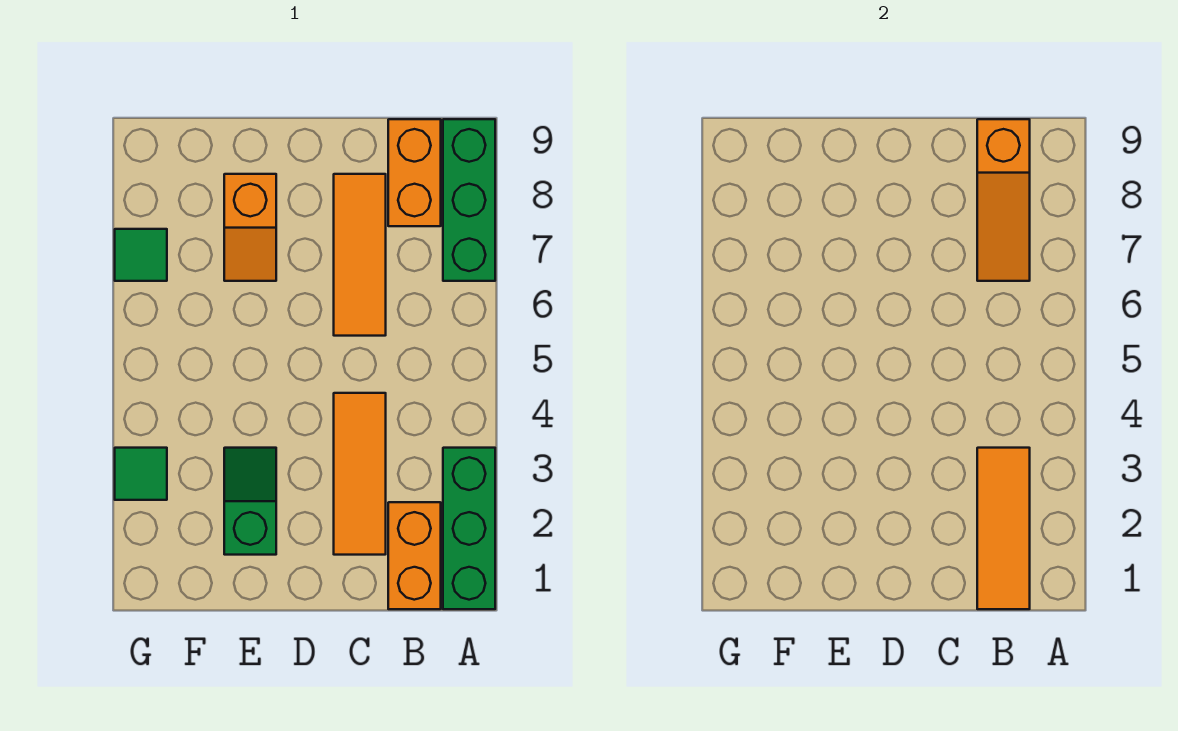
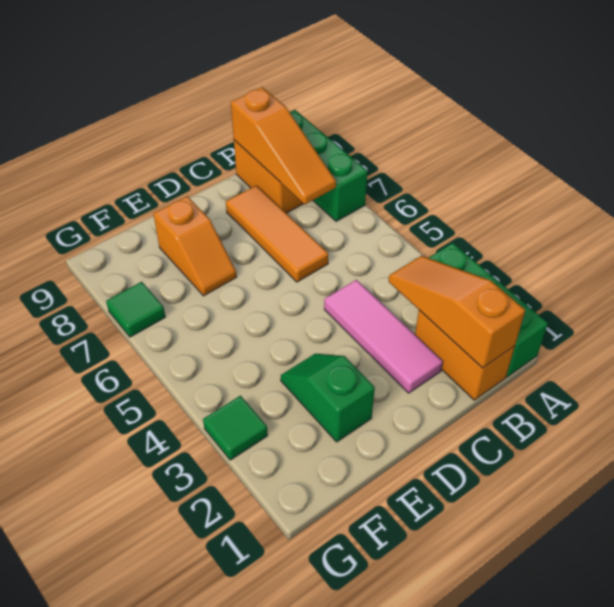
orange 1x3 tile [977,448,1030,609] -> orange 1x3 slope [389,256,525,368]
orange 1x3 tile [334,393,386,555] -> pink 1x3 tile [324,280,443,393]

